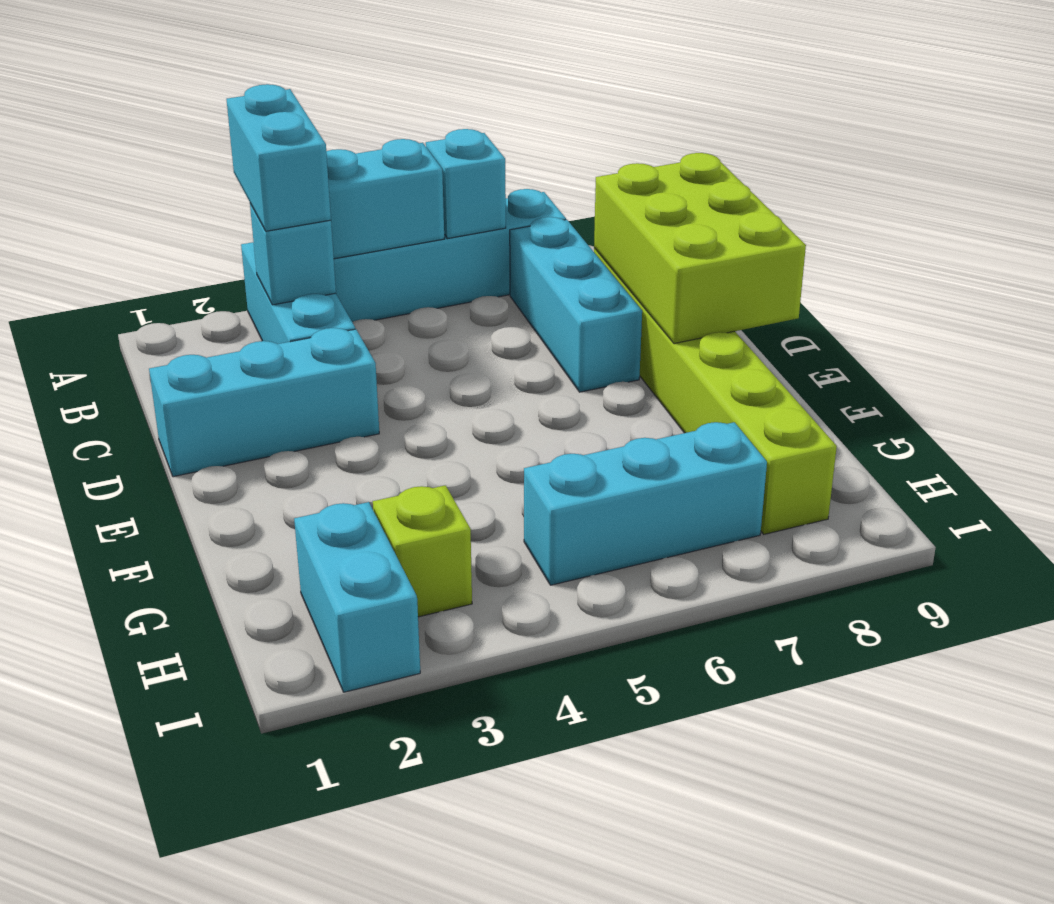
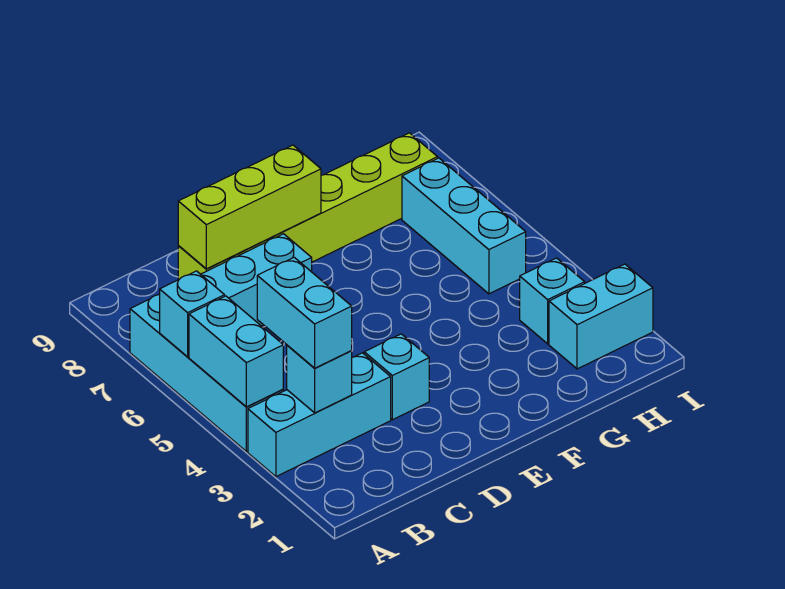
cyan 1x2 brick [226,84,331,231] -> cyan 1x2 brick turned to [257,257,352,368]
lime 2x3 brick [594,153,806,344] -> lime 1x3 brick [178,145,321,269]
cyan 1x3 brick [149,328,379,477] -> cyan 1x1 brick [364,334,429,420]
lime 1x1 brick [373,485,472,617] -> cyan 1x1 brick [520,258,585,344]

